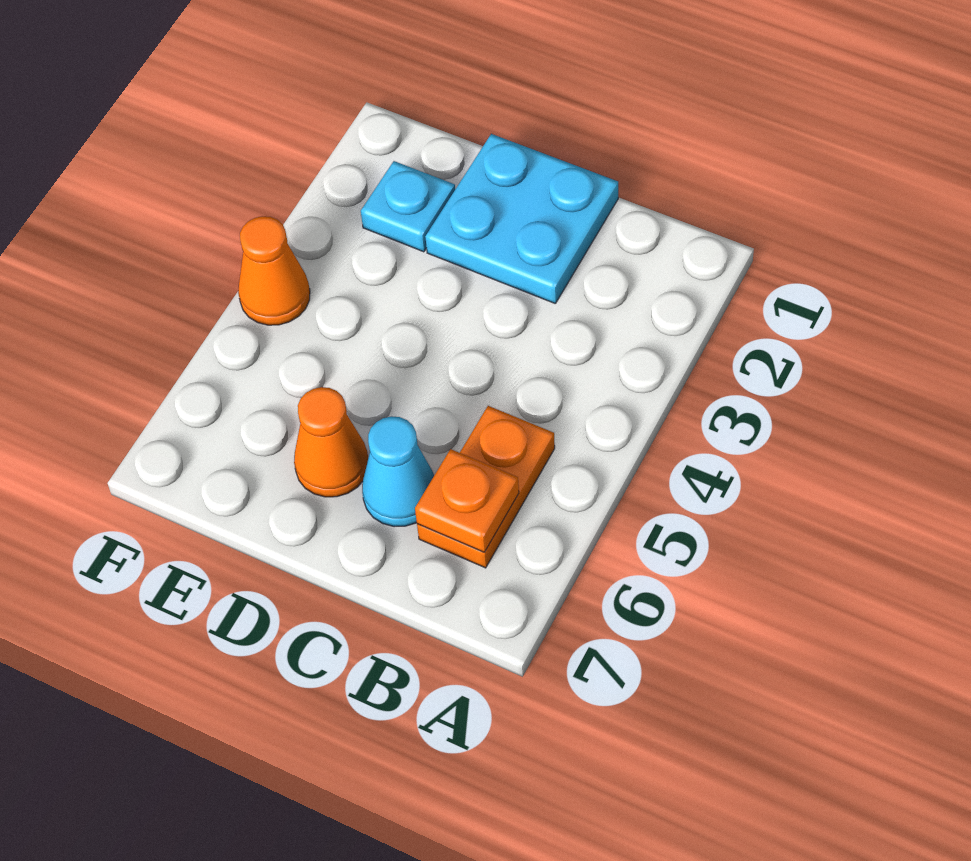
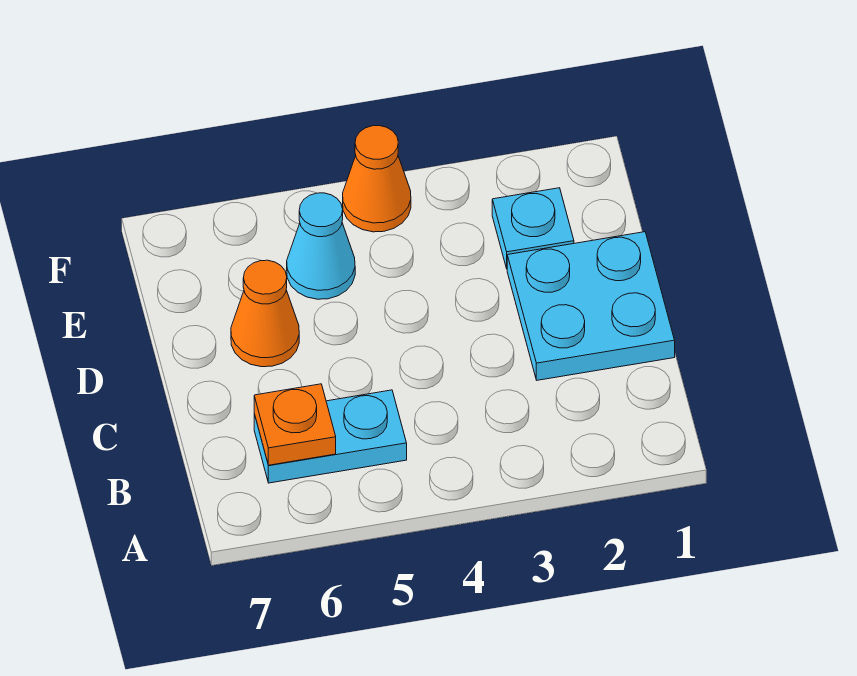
orange 1x2 plate [417,406,555,568] -> cyan 1x2 plate [254,390,407,483]
cyan 1x1 cone [362,416,434,527] -> cyan 1x1 cone moved to [287,193,355,299]

